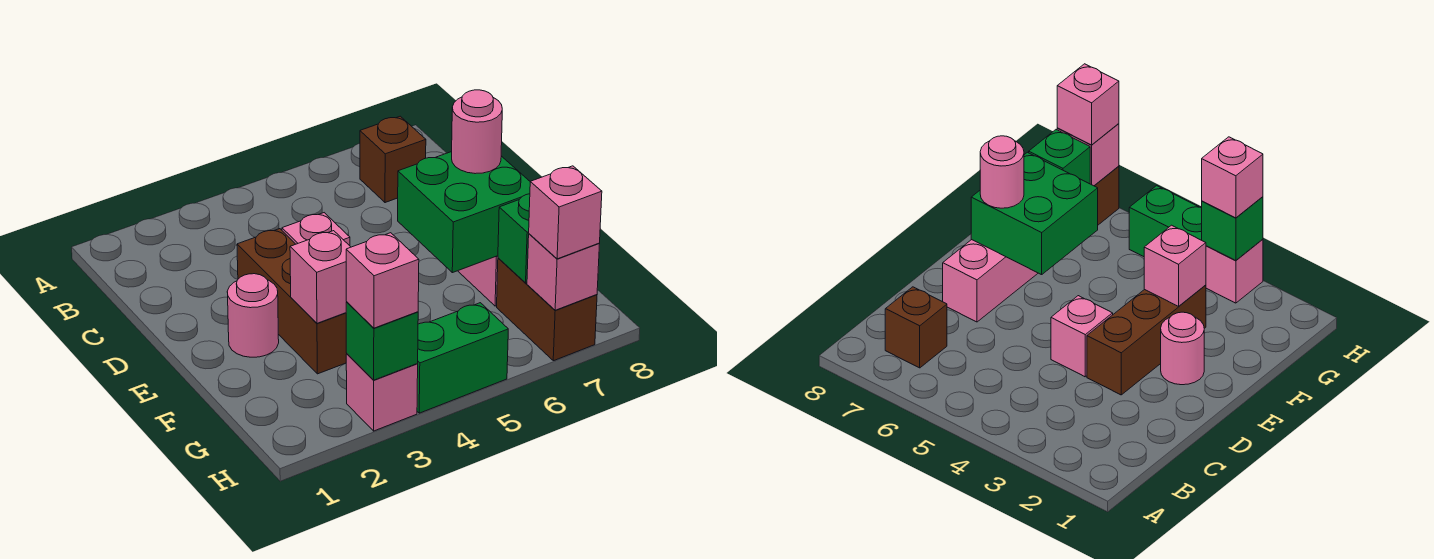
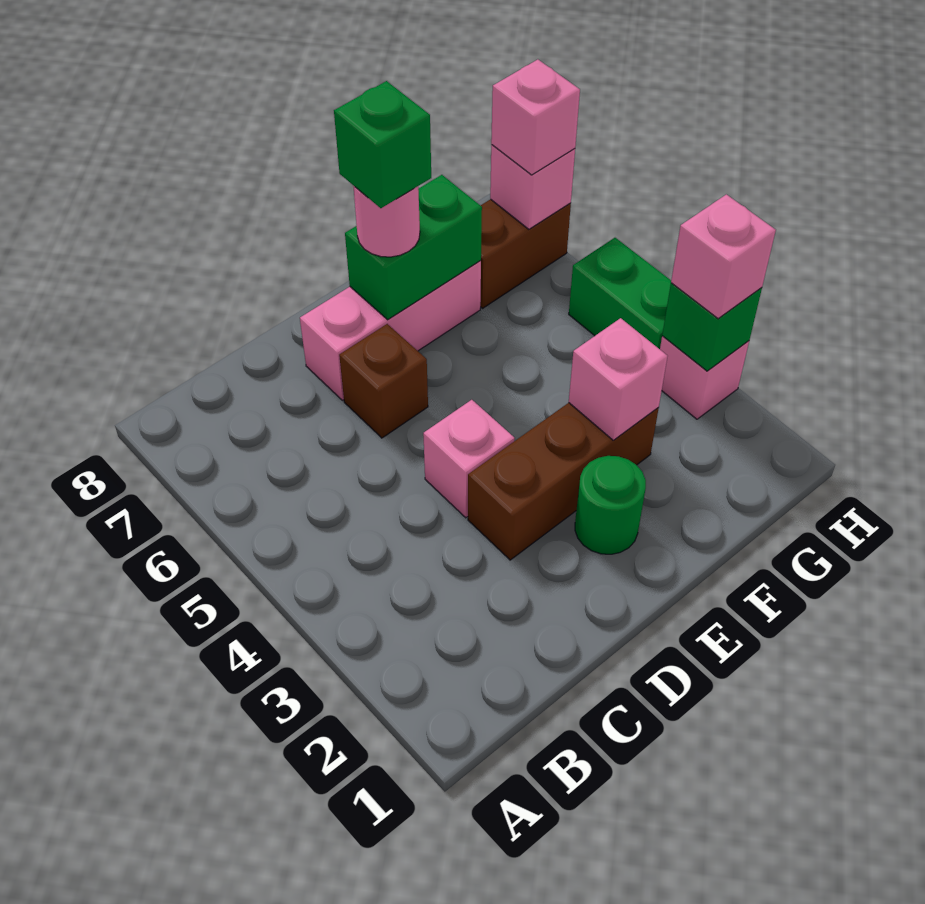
brown 1x1 brick [360,116,426,203] -> brown 1x1 brick moved to [339,324,428,438]
pink 1x1 round brick [227,274,279,357] -> green 1x1 round brick [575,456,646,554]
green 2x2 brick [398,152,530,273] -> green 1x2 brick [345,175,482,320]
green 1x1 brick [498,194,530,283] -> green 1x1 brick moved to [334,81,431,208]

